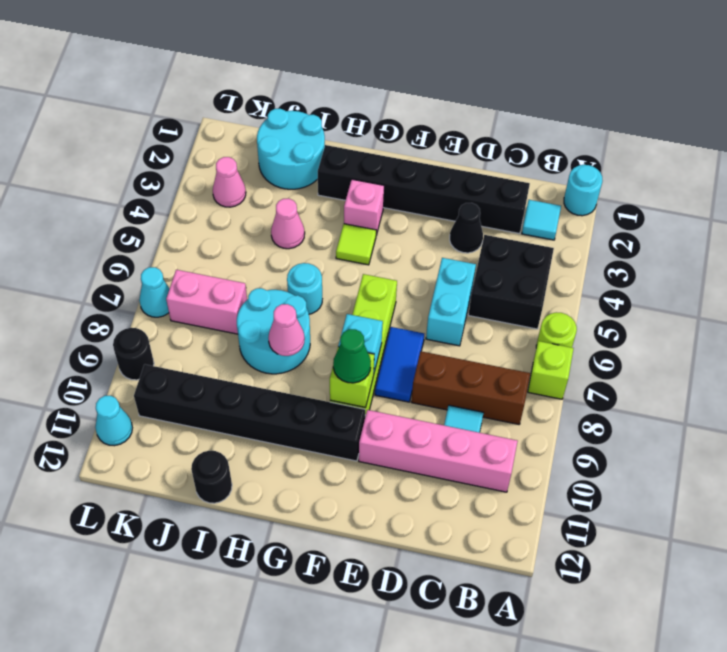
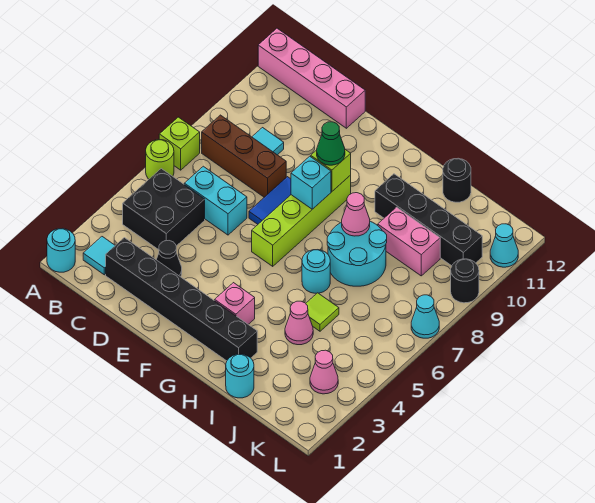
pink 1x4 brick [359,410,518,492] -> pink 1x4 brick moved to [258,28,365,128]
cyan 1x2 brick [426,258,476,346] -> cyan 1x2 brick turned to [184,166,247,235]
black 1x6 brick [134,364,365,461] -> black 1x4 brick [375,174,482,266]
lime 1x1 tile [336,224,376,265] -> lime 1x1 tile moved to [306,293,339,331]
cyan 2x2 round brick [257,109,325,189] -> cyan 1x1 round brick [226,354,254,398]
pink 1x2 brick [166,270,247,334] -> pink 1x2 brick moved to [378,207,440,276]

